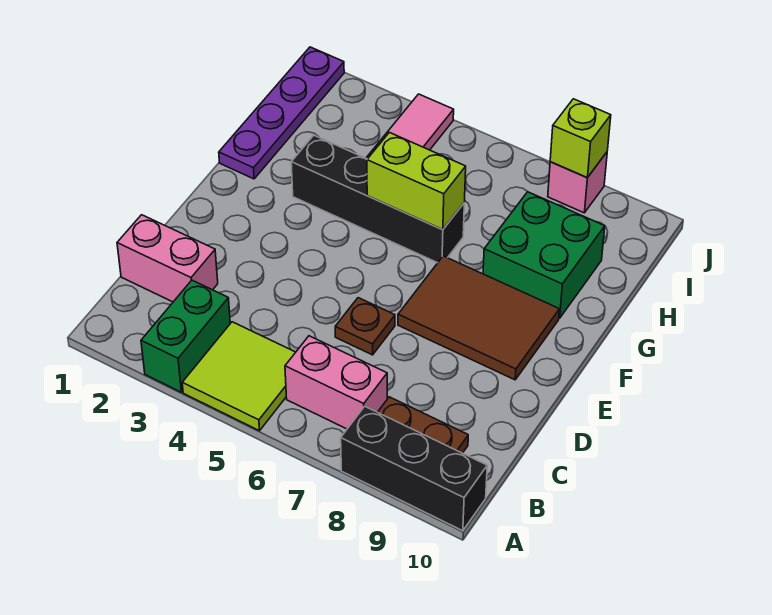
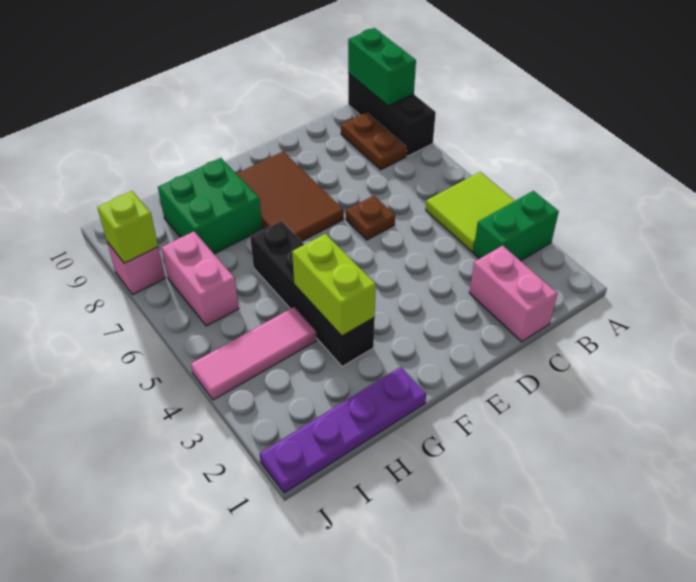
none -> green 1x2 brick [348,28,416,106]
pink 1x2 brick [285,336,387,429] -> pink 1x2 brick moved to [161,232,239,326]
lime 1x2 brick [367,132,466,230] -> lime 1x2 brick moved to [292,234,376,336]

